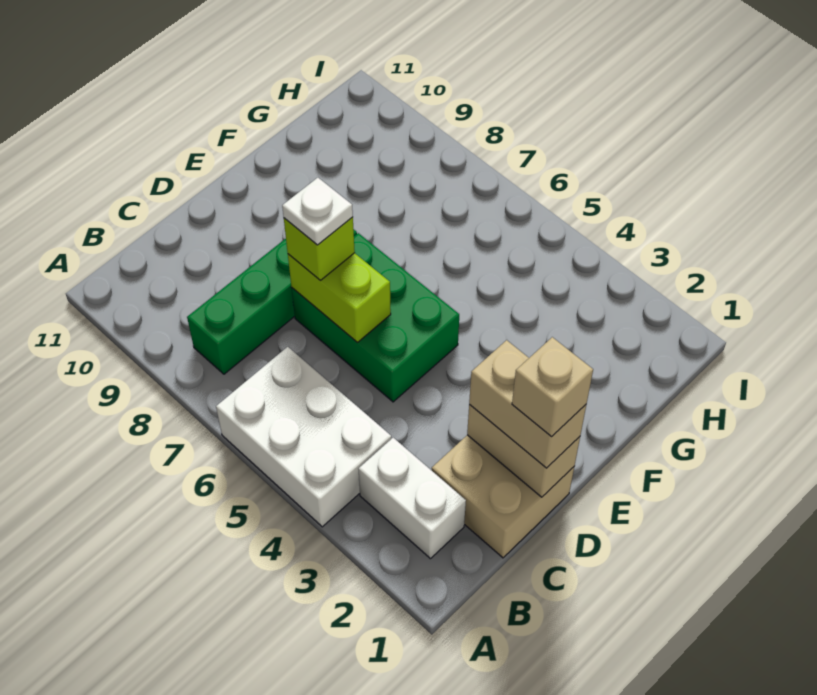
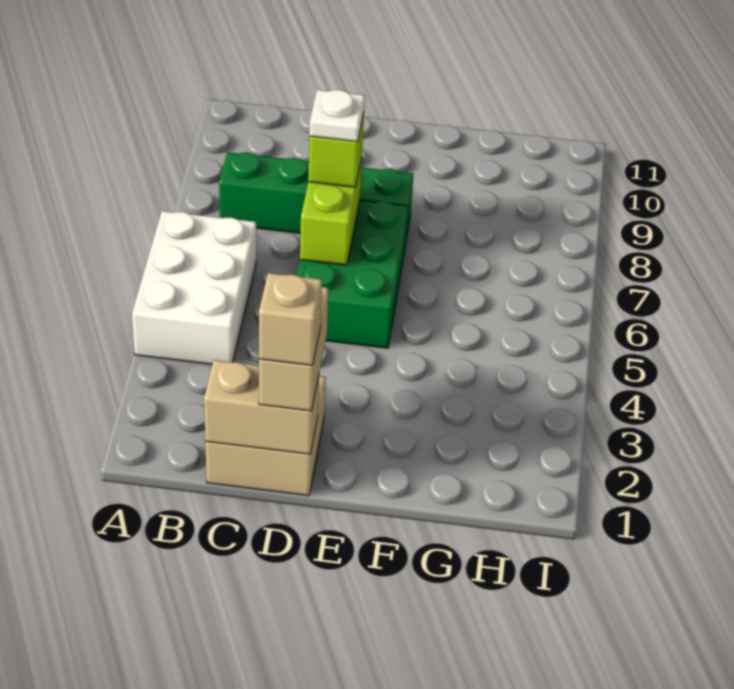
white 1x2 brick [359,438,466,559] -> none
tan 1x2 brick [467,405,580,497] -> tan 1x2 brick turned to [204,360,319,454]

